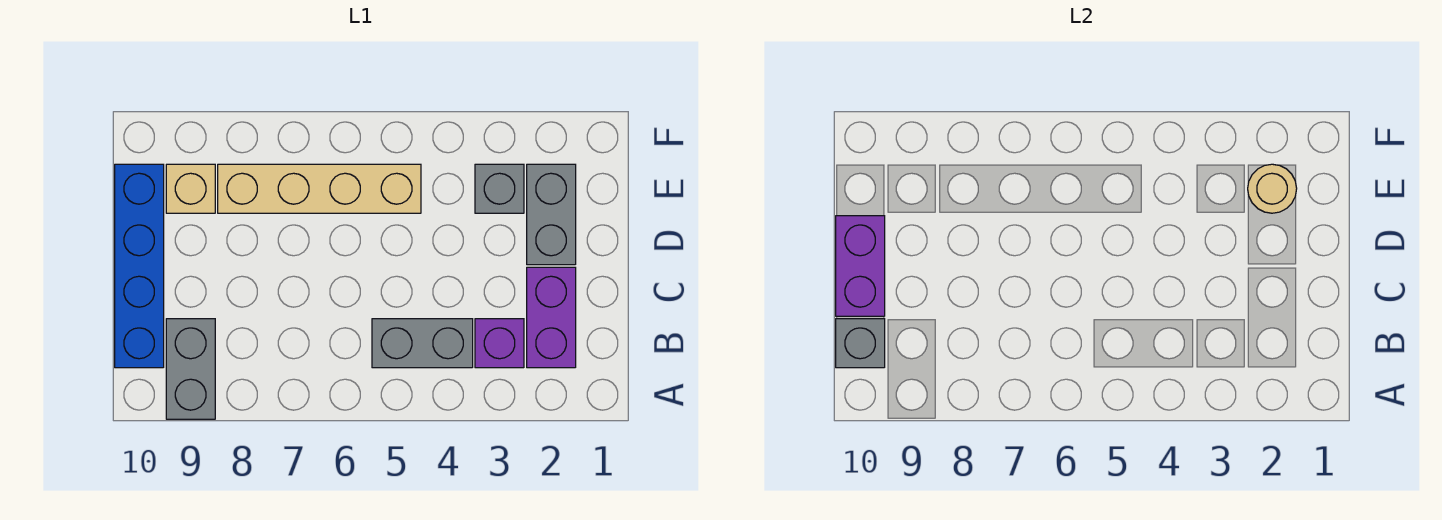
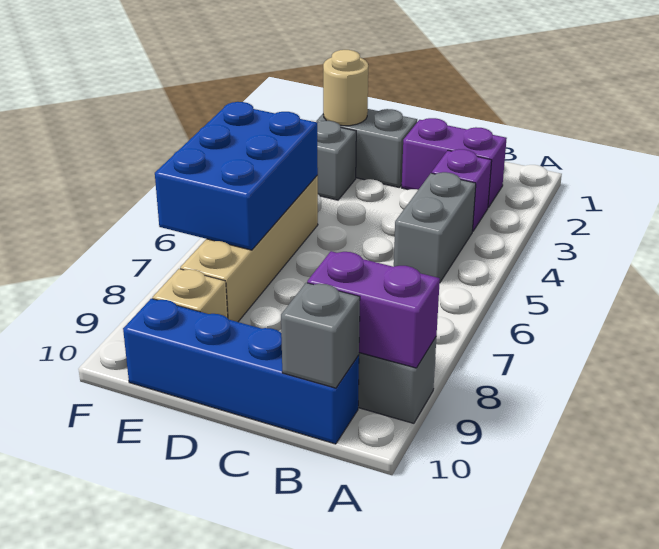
purple 1x2 brick [836,216,885,316] -> purple 1x2 brick moved to [307,251,440,368]
none -> blue 2x3 brick [155,102,318,250]

